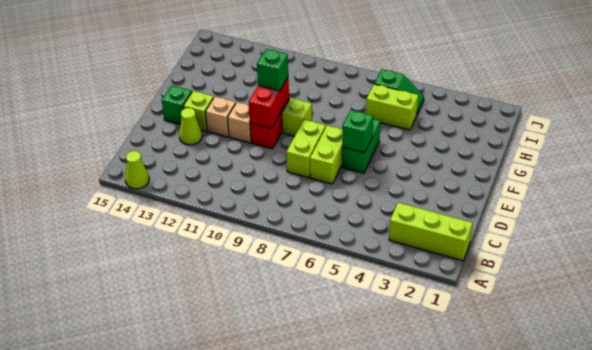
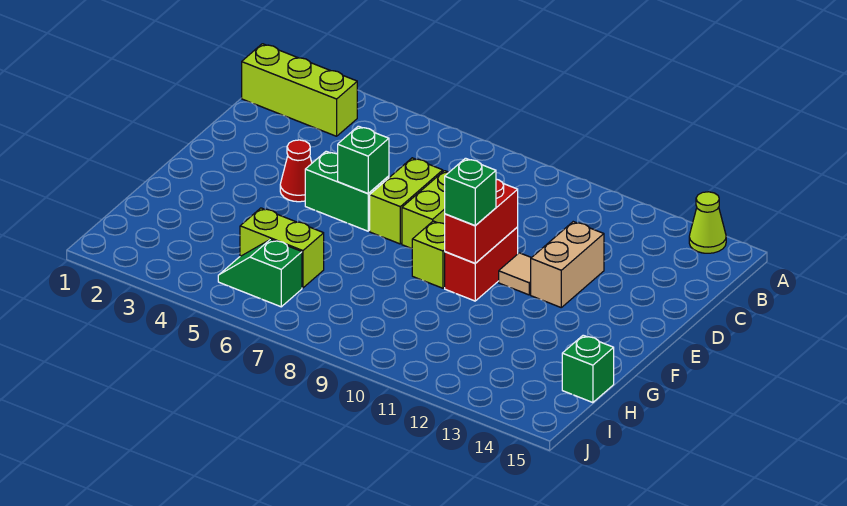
lime 1x1 cone [179,108,202,145] -> none
none -> red 1x1 cone [280,140,312,202]
green 1x2 brick [342,119,380,173] -> green 1x2 brick turned to [305,151,389,231]
tan 1x1 brick [228,102,251,143] -> tan 1x1 tile [499,253,531,295]
tan 1x1 brick [205,97,236,137] -> tan 1x2 brick [531,222,604,307]
lime 1x1 brick [183,91,214,131] -> none
green 1x1 brick [162,85,192,124] -> green 1x1 brick moved to [562,335,614,403]

